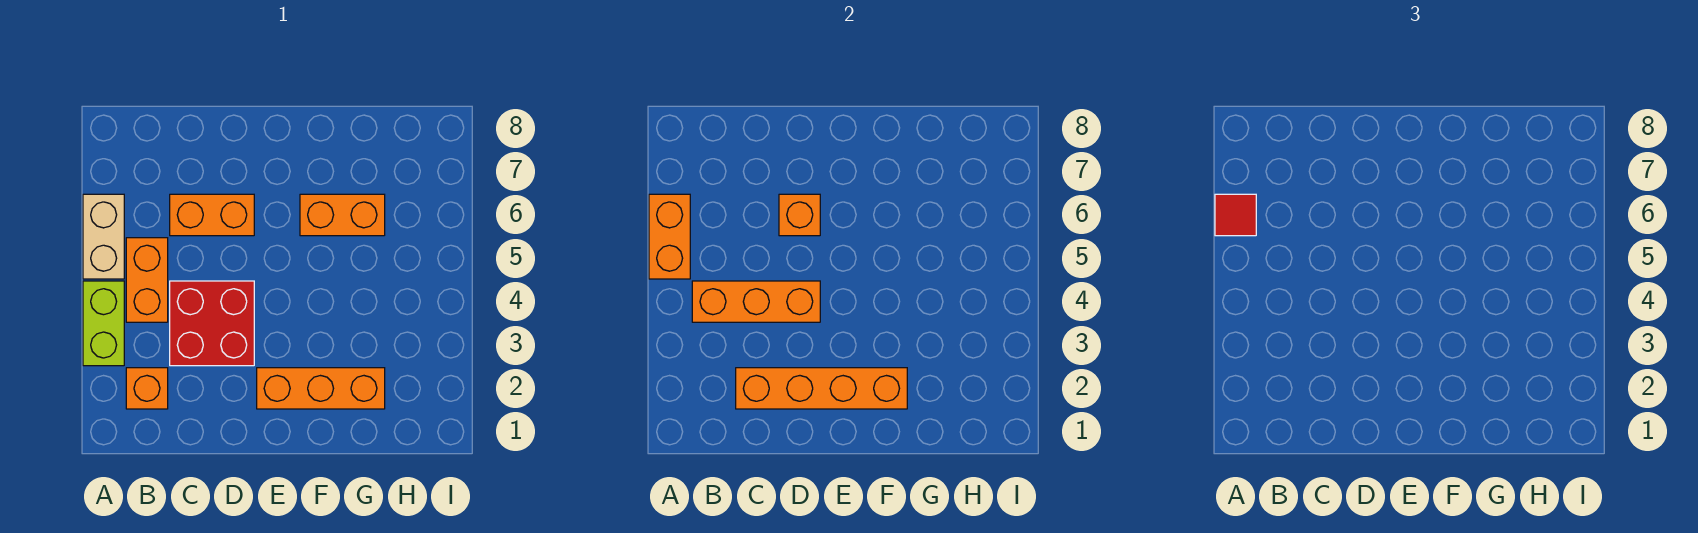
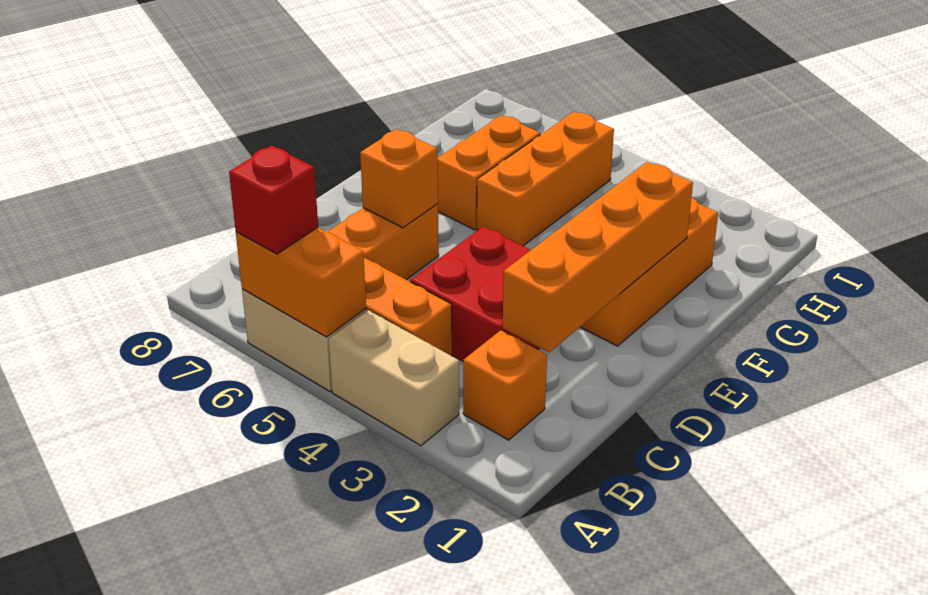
lime 1x2 brick [83,281,124,366] -> tan 1x2 brick [329,310,459,446]
red 1x1 tile [1215,194,1256,236] -> red 1x1 brick [229,146,318,254]
orange 1x3 brick [692,281,820,322] -> orange 1x3 brick moved to [477,112,614,246]

